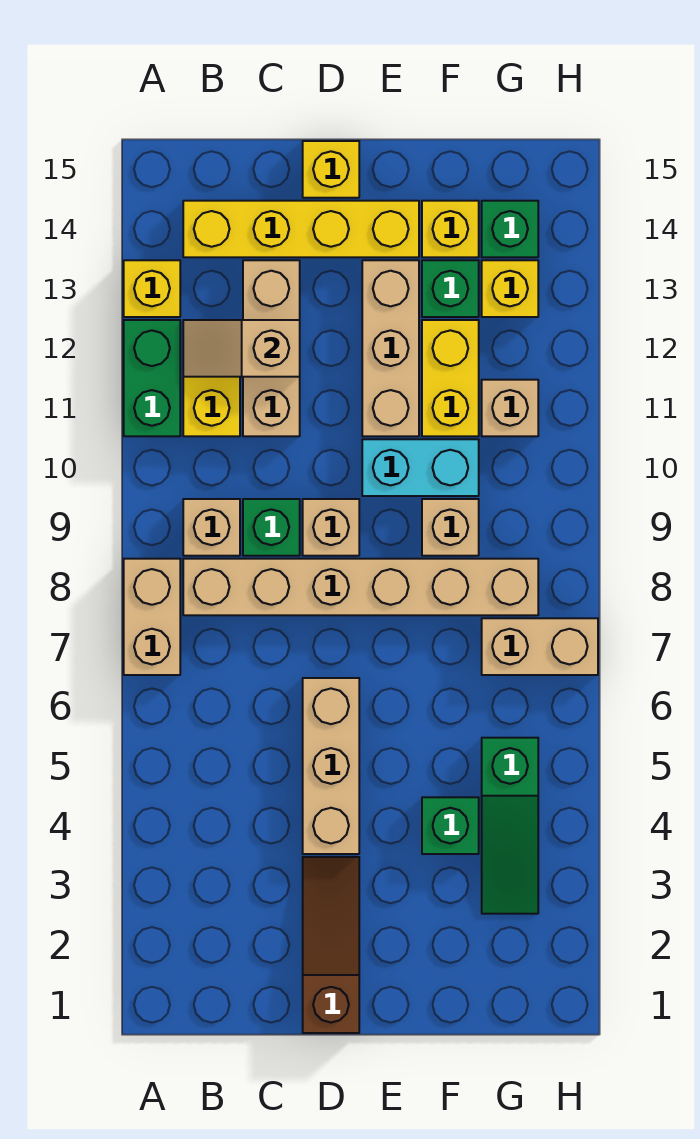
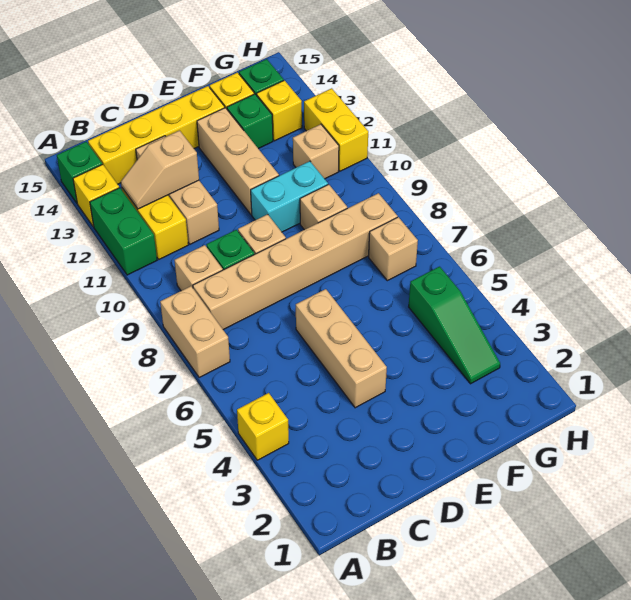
brown 1x3 slope [303,857,359,1033] -> none
yellow 1x1 brick [303,141,359,198] -> yellow 1x1 brick moved to [237,393,289,460]
green 1x1 brick [422,797,479,854] -> green 1x1 brick moved to [57,142,102,203]
yellow 1x2 brick [422,320,479,436] -> yellow 1x2 brick moved to [304,88,368,171]
tan 1x2 brick [482,618,598,675] -> tan 1x1 brick [369,217,418,281]

